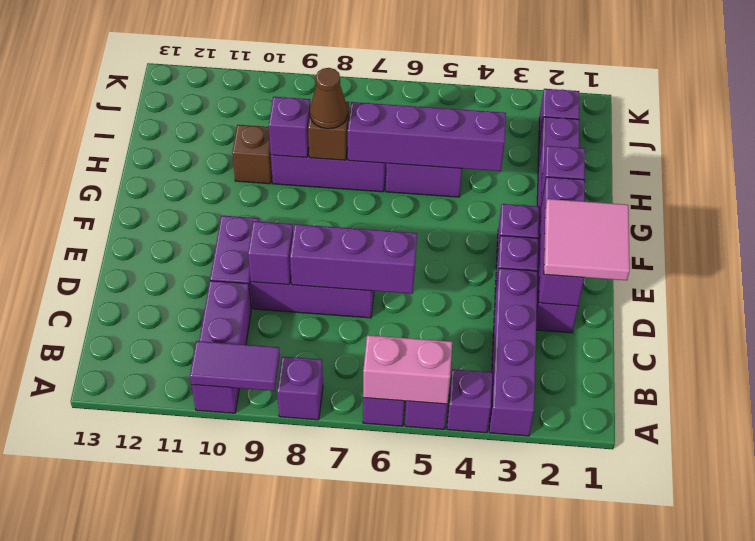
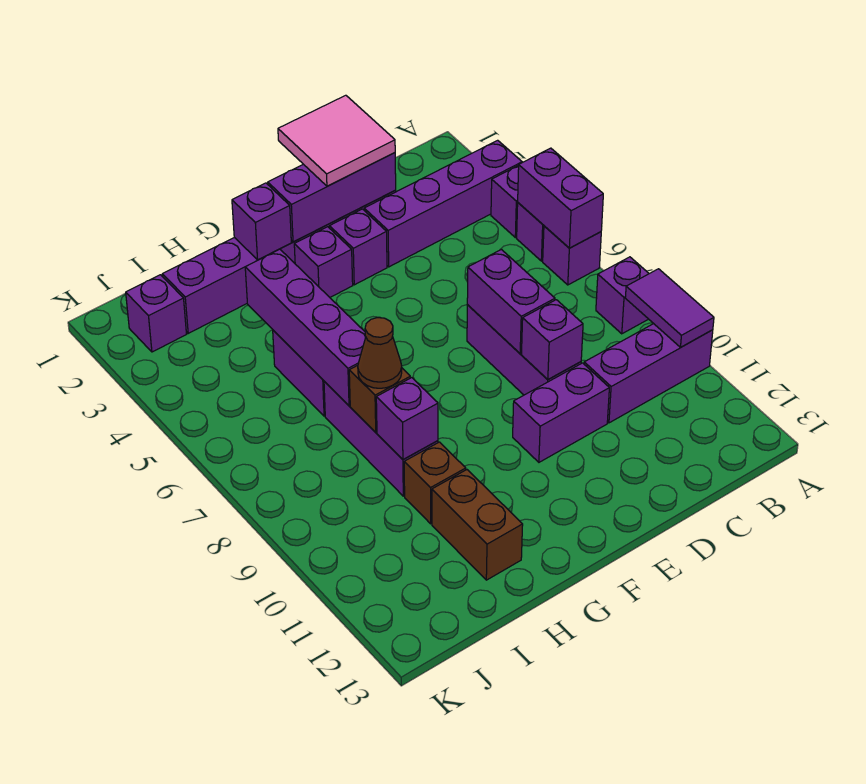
pink 1x2 brick [363,335,452,404] -> purple 1x2 brick [518,148,603,248]
purple 1x3 brick [290,224,417,294] -> purple 1x2 brick [467,249,555,353]
none -> brown 1x2 brick [432,470,523,580]

